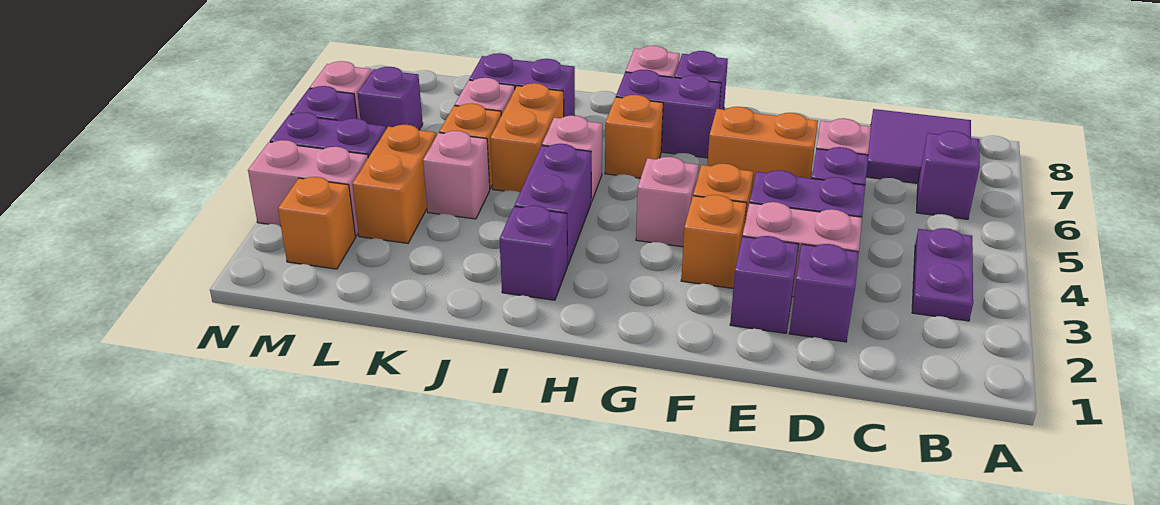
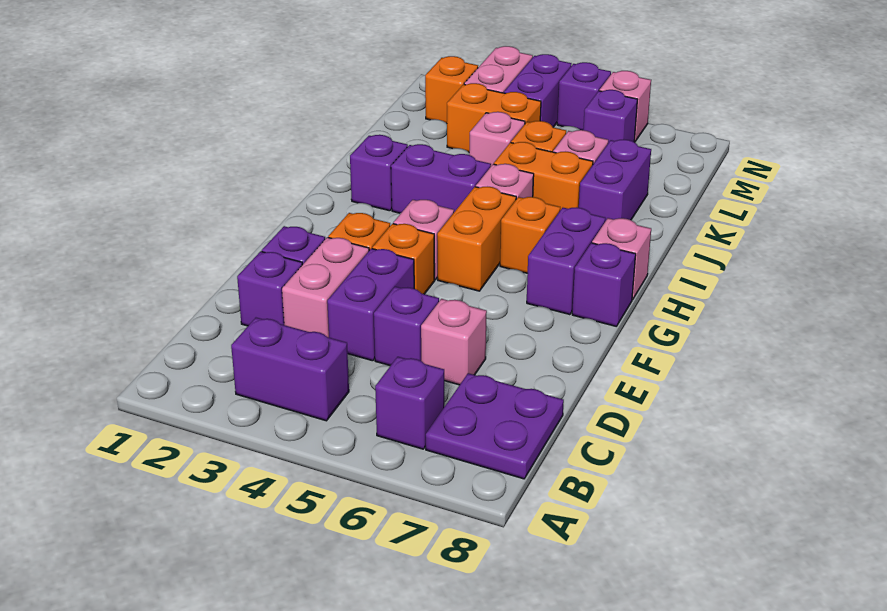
purple 1x2 plate [912,228,973,321] -> purple 1x2 brick [231,318,349,421]
purple 2x2 tile [866,109,971,183] -> purple 2x2 plate [426,373,564,479]
orange 1x2 brick [707,107,818,188] -> orange 1x2 brick moved to [437,187,516,291]

